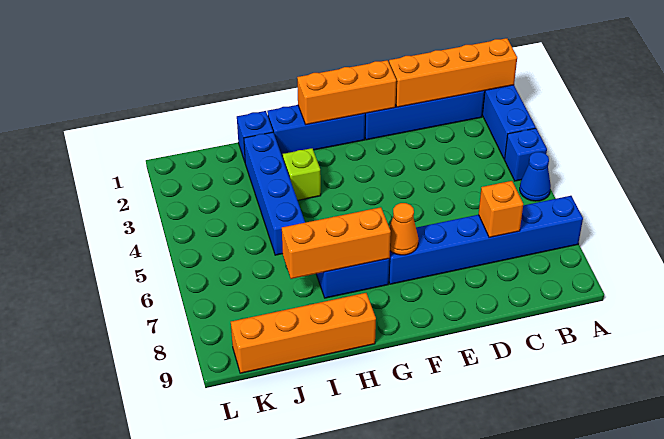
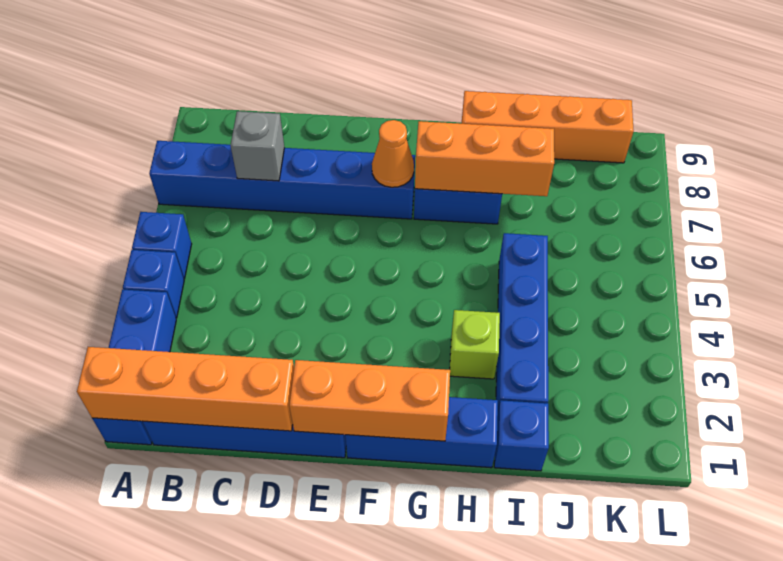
blue 1x1 cone [520,152,551,201] -> blue 1x1 brick [132,212,192,279]
orange 1x1 brick [478,181,523,238] -> grey 1x1 brick [231,111,284,181]

